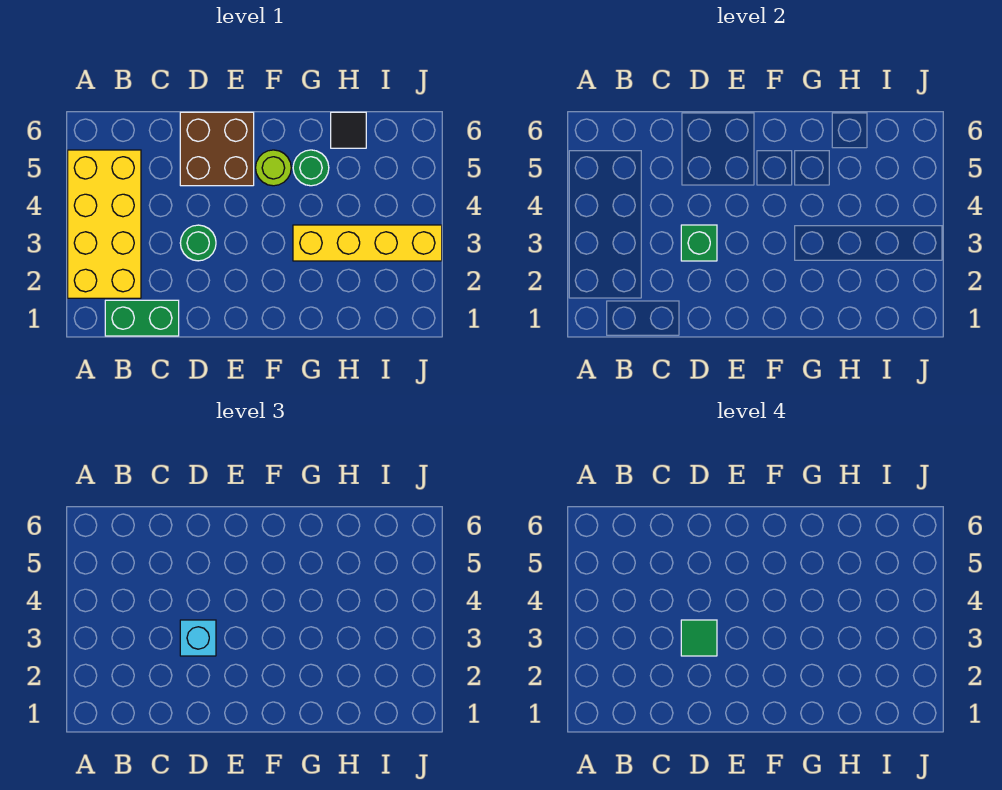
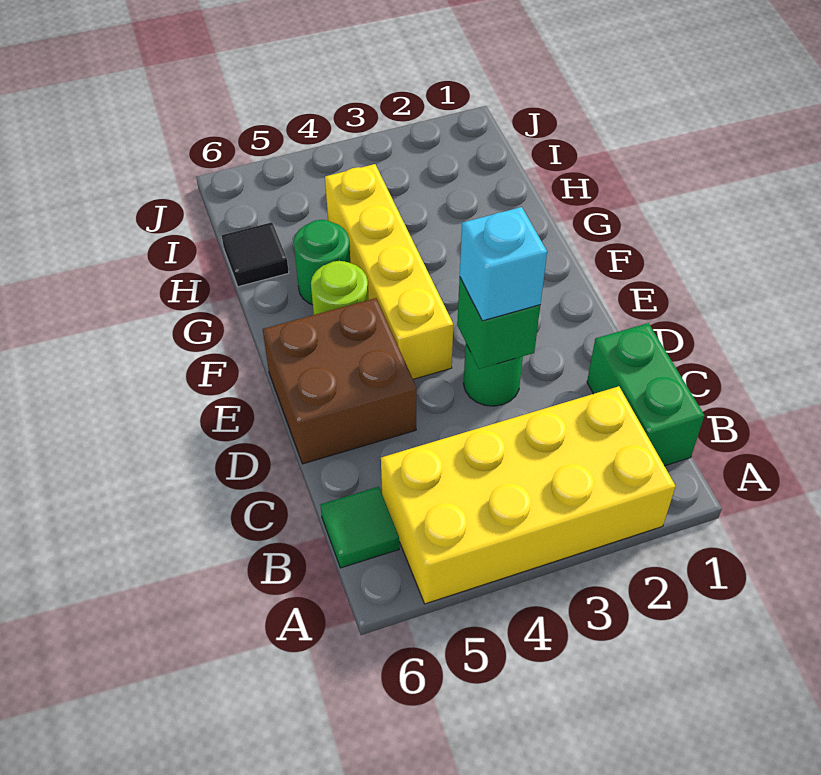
green 1x1 tile [681,620,717,656] -> green 1x1 tile moved to [320,487,399,568]
yellow 1x4 brick [293,225,442,261] -> yellow 1x4 brick moved to [325,164,453,379]

